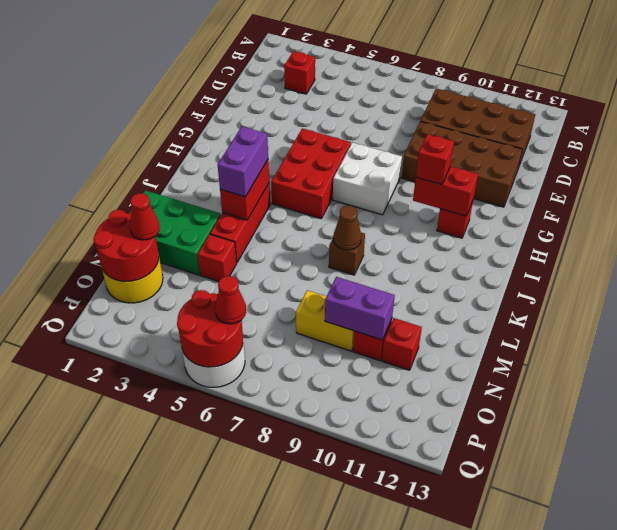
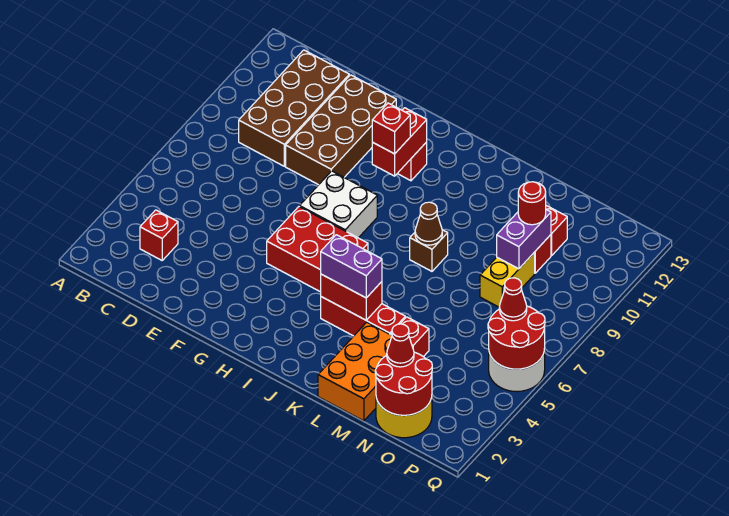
green 2x3 brick [130,190,221,275] -> orange 2x3 brick [318,322,392,421]
none -> red 1x1 round brick [518,182,546,225]

